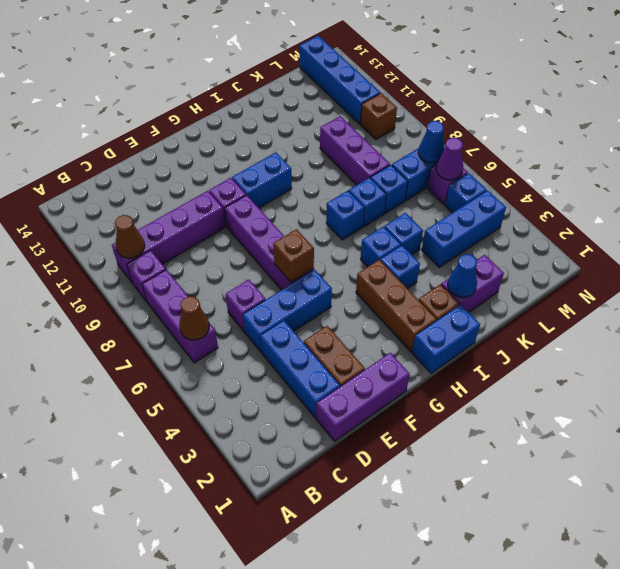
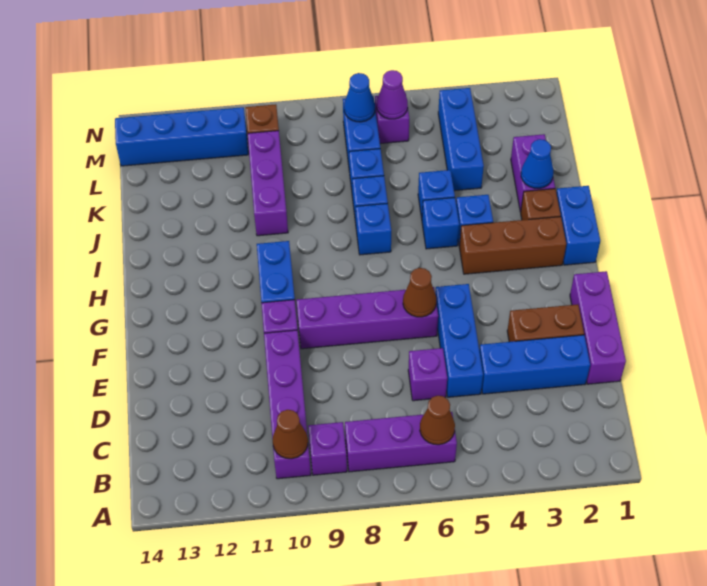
brown 1x1 brick [273,229,314,282] -> brown 1x1 cone [403,268,436,317]
purple 1x3 brick [320,116,390,185] -> purple 1x3 brick turned to [248,131,288,236]
blue 1x1 brick [445,173,487,213] -> none

